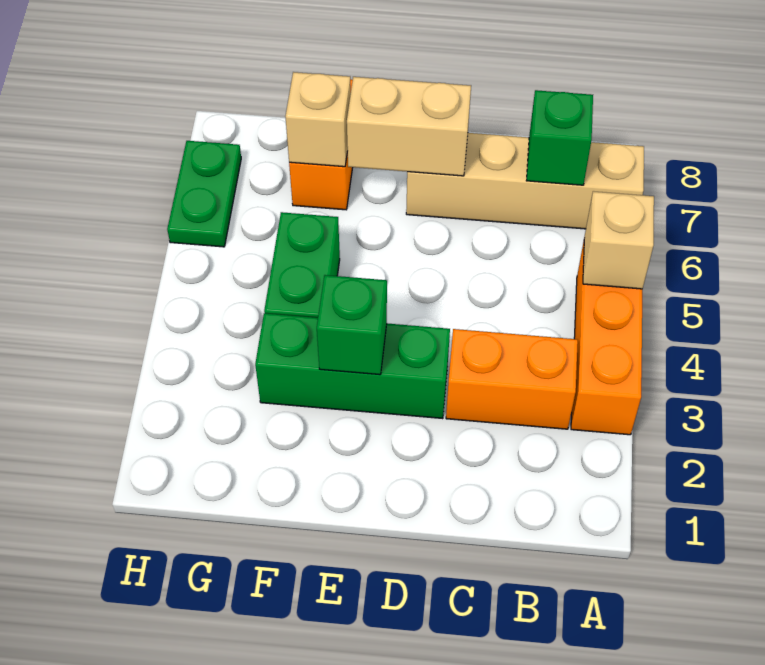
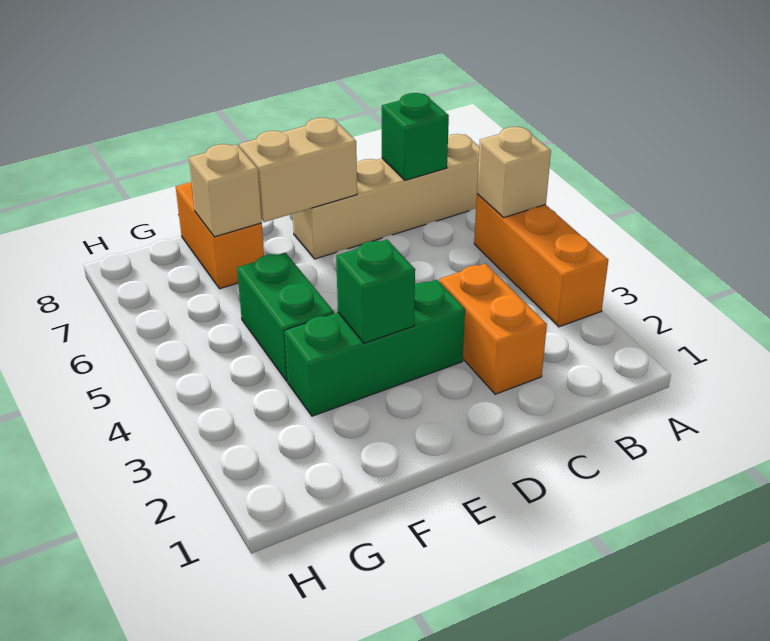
orange 1x2 brick [446,329,578,429] -> orange 1x2 brick turned to [439,264,547,394]
green 1x2 plate [167,141,241,247] -> none

